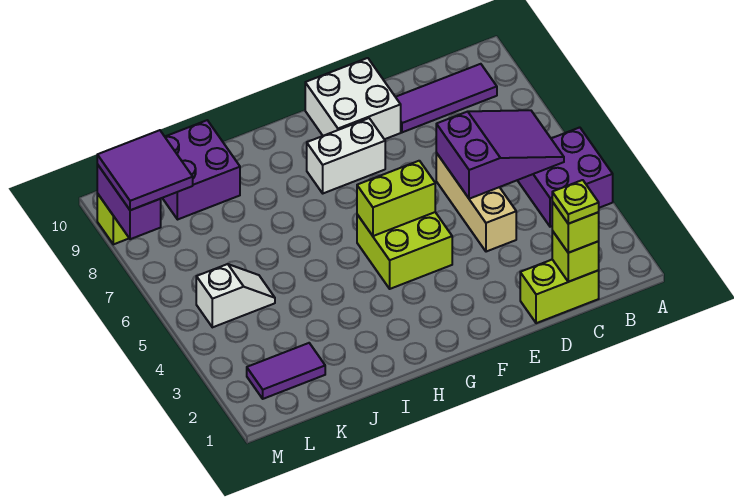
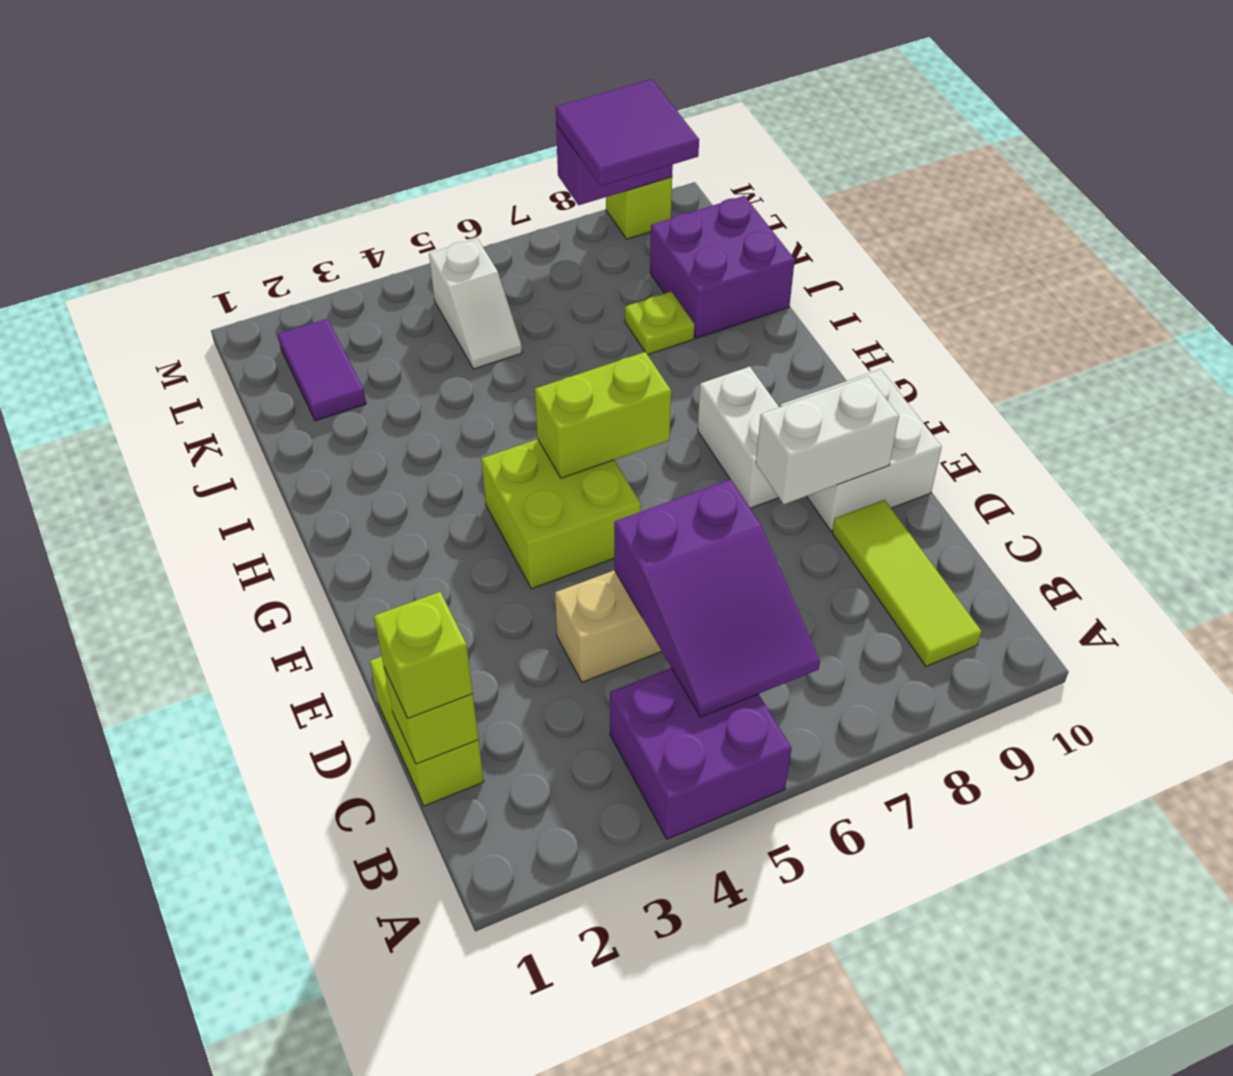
purple 1x3 tile [396,64,497,132] -> lime 1x3 tile [832,500,982,666]
lime 1x1 plate [552,180,599,224] -> lime 1x1 plate moved to [625,292,694,355]
none -> white 1x2 brick [756,376,899,504]
lime 1x2 brick [357,161,435,236] -> lime 1x2 brick turned to [535,352,671,478]

